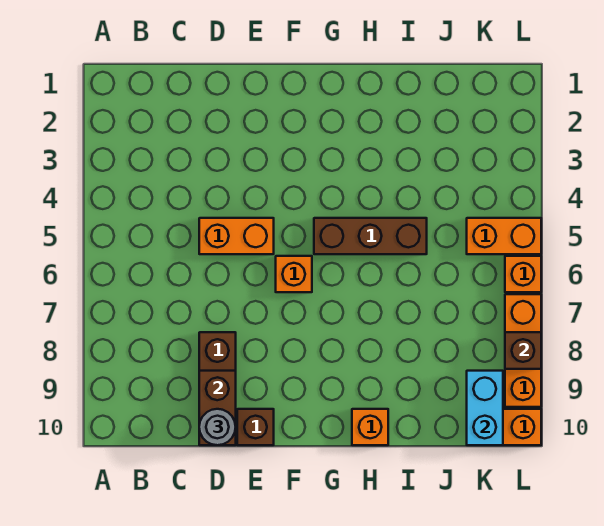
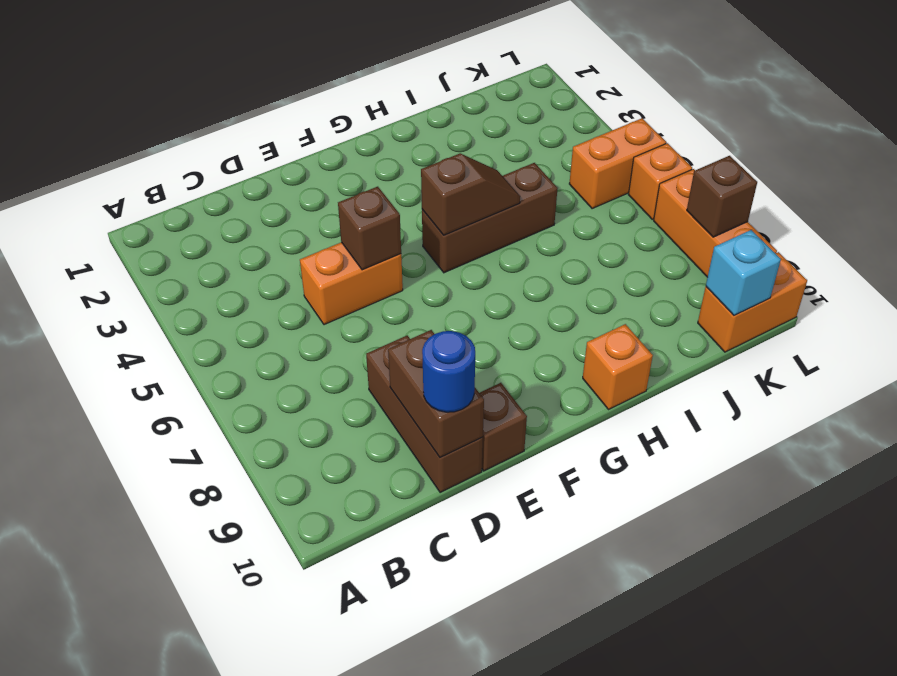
grey 1x1 round brick [199,409,236,445] -> blue 1x1 round brick [422,331,475,412]
none -> brown 1x1 brick [338,187,401,270]
orange 1x1 brick [276,256,312,292] -> none
none -> brown 1x2 slope [421,154,520,235]
cyan 1x2 brick [467,371,503,445] -> cyan 1x1 brick [706,230,781,316]

